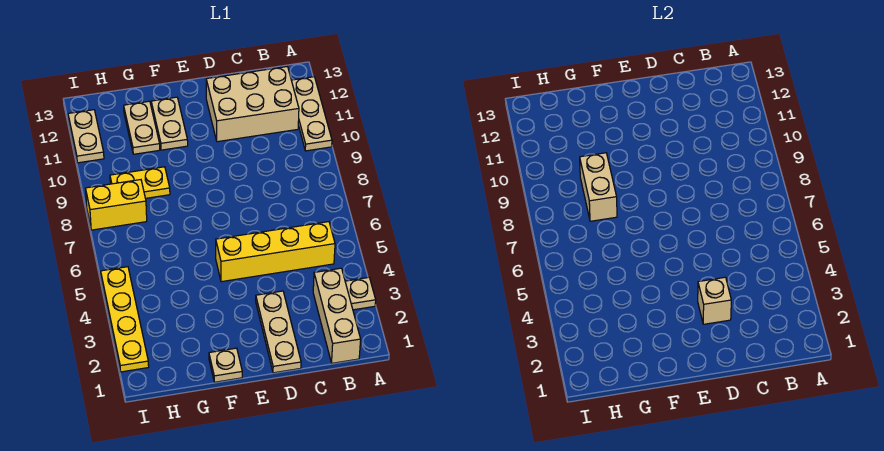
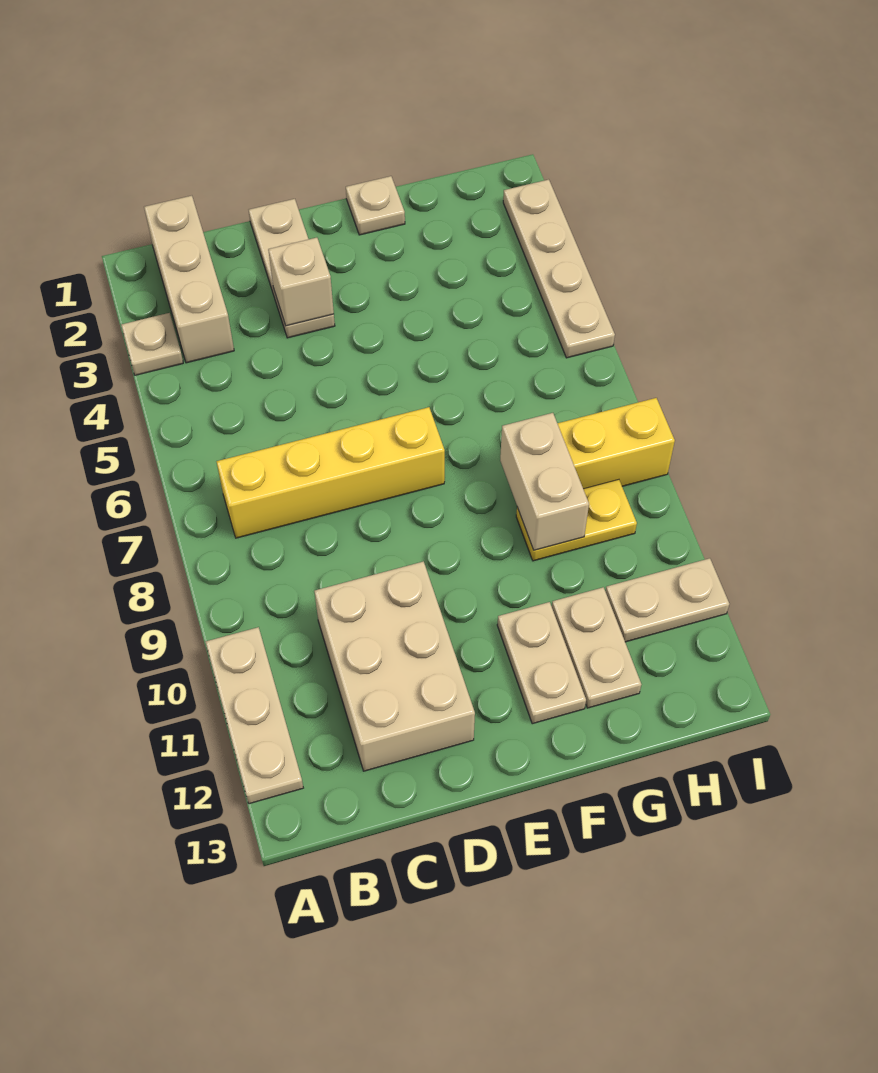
yellow 1x4 brick [216,222,335,282] -> yellow 1x4 brick moved to [216,407,445,538]
tan 2x3 brick [206,67,299,142] -> tan 2x3 brick turned to [314,561,475,771]
yellow 1x4 plate [101,267,149,372] -> tan 1x4 plate [503,179,615,358]
tan 1x2 plate [68,110,104,163] -> tan 1x2 plate turned to [605,558,729,642]

